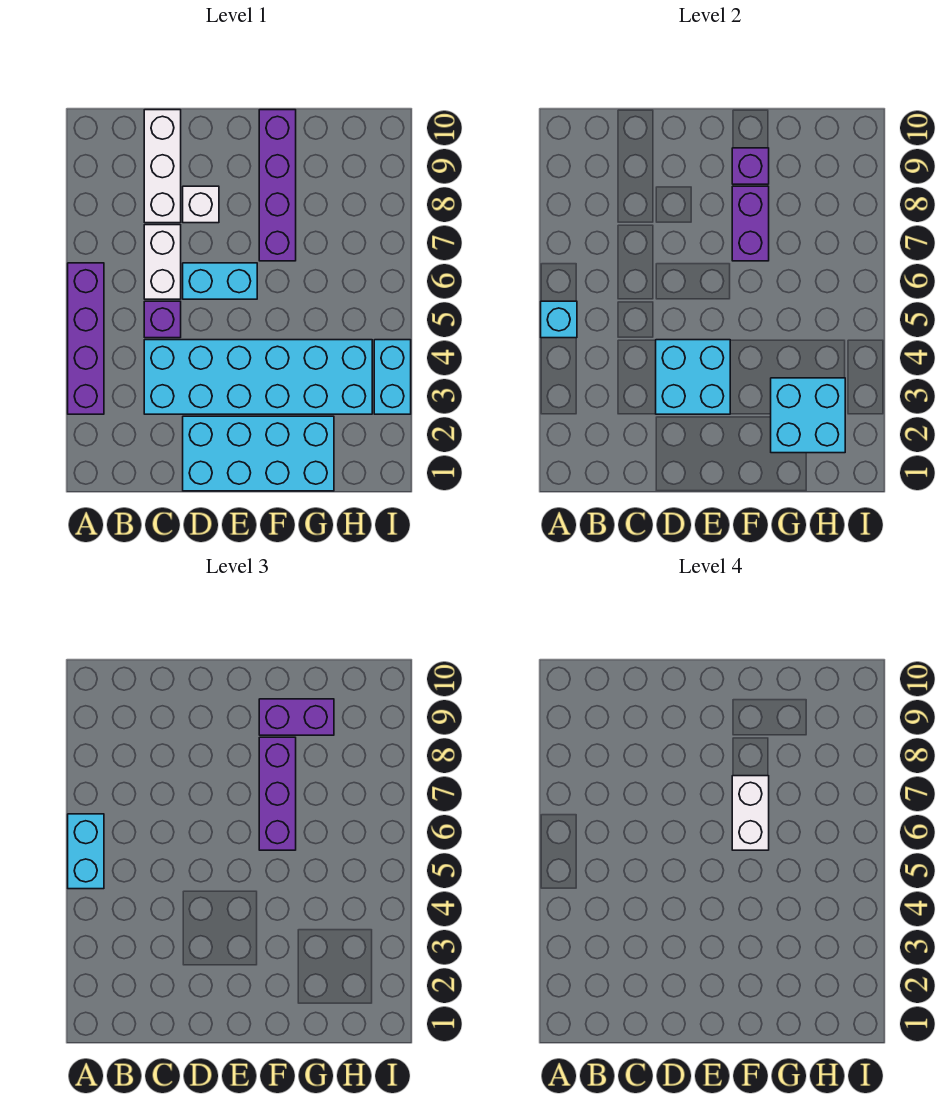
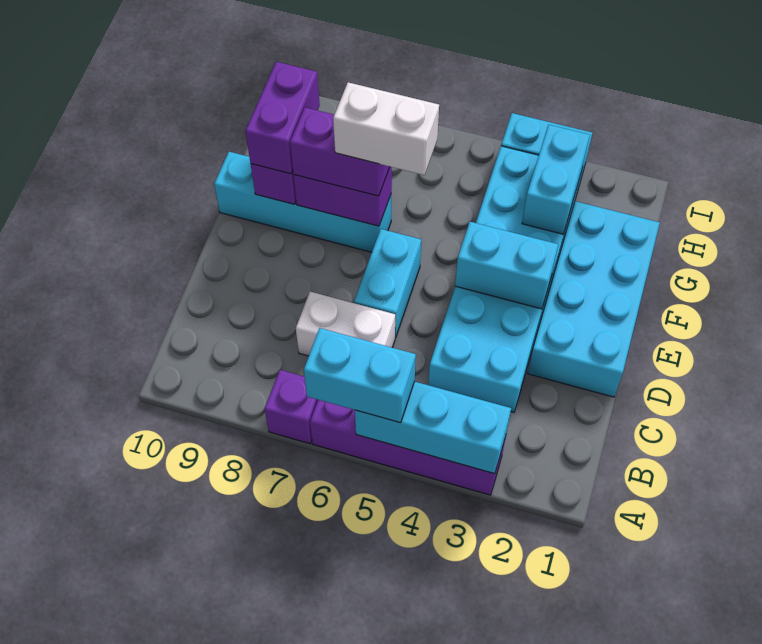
cyan 1x1 brick [541,301,577,338] -> cyan 1x3 brick [355,382,511,474]
purple 1x1 brick [144,301,181,338] -> purple 1x1 brick moved to [265,370,318,444]
white 1x3 brick [144,110,181,223] -> none
cyan 2x2 brick [656,340,730,414] -> cyan 1x2 brick [455,222,558,309]
white 1x1 brick [183,186,219,223] -> none
purple 1x3 brick [259,737,296,850] -> purple 1x2 brick [290,107,390,196]
purple 1x4 brick [259,110,296,261] -> cyan 1x4 brick [214,152,391,252]
cyan 2x2 brick [771,378,845,453] -> cyan 1x2 brick [522,125,590,234]

